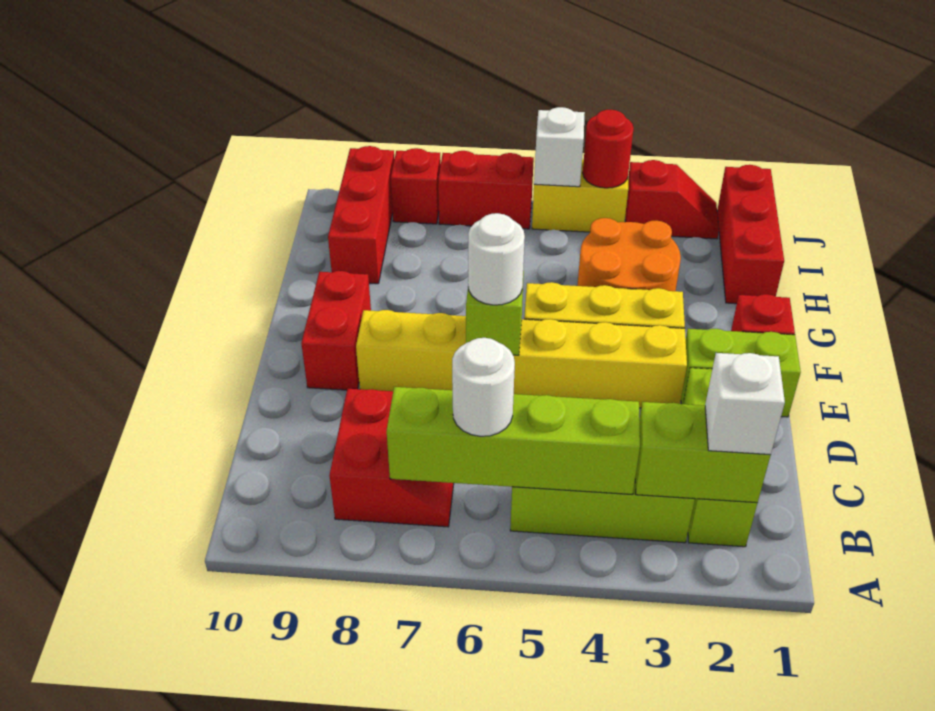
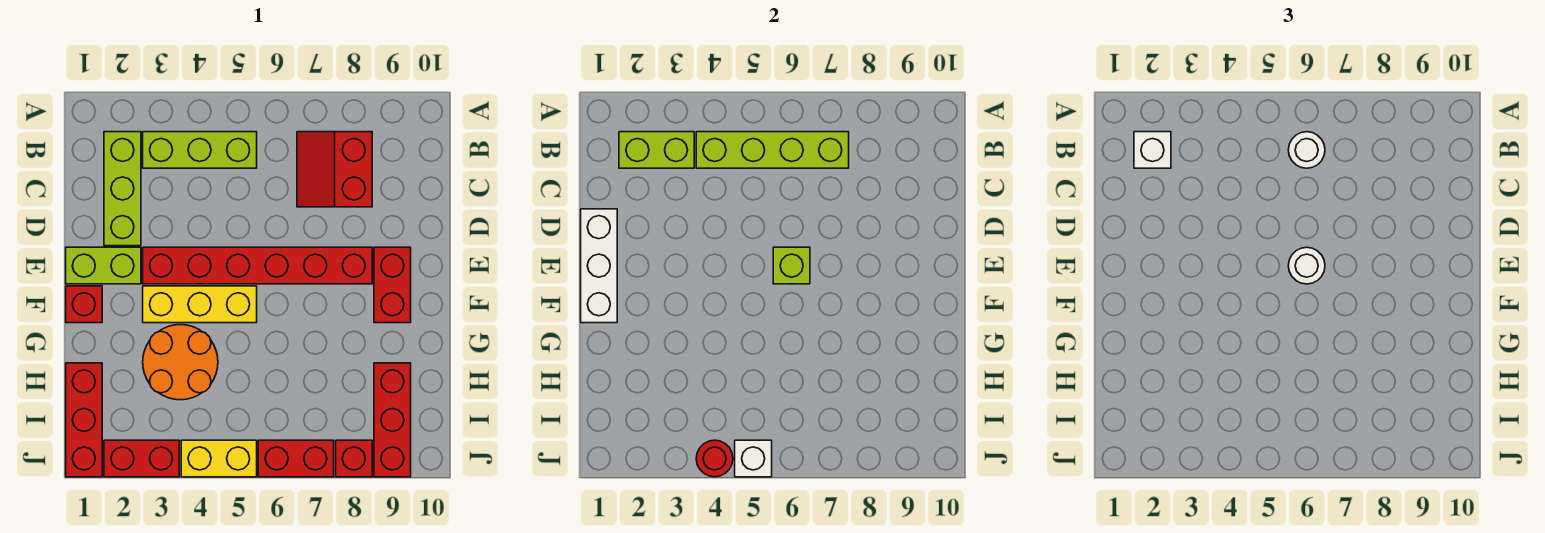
none -> white 1x3 brick [581,209,617,323]
yellow 1x6 brick [356,310,687,408] -> red 1x6 brick [143,247,372,284]
red 1x2 slope [625,160,719,239] -> red 1x2 brick [104,440,179,477]

